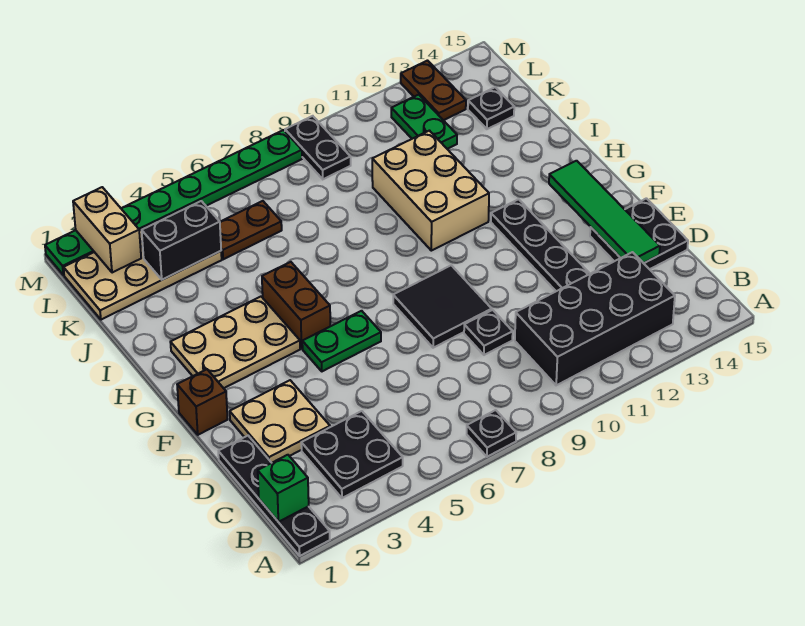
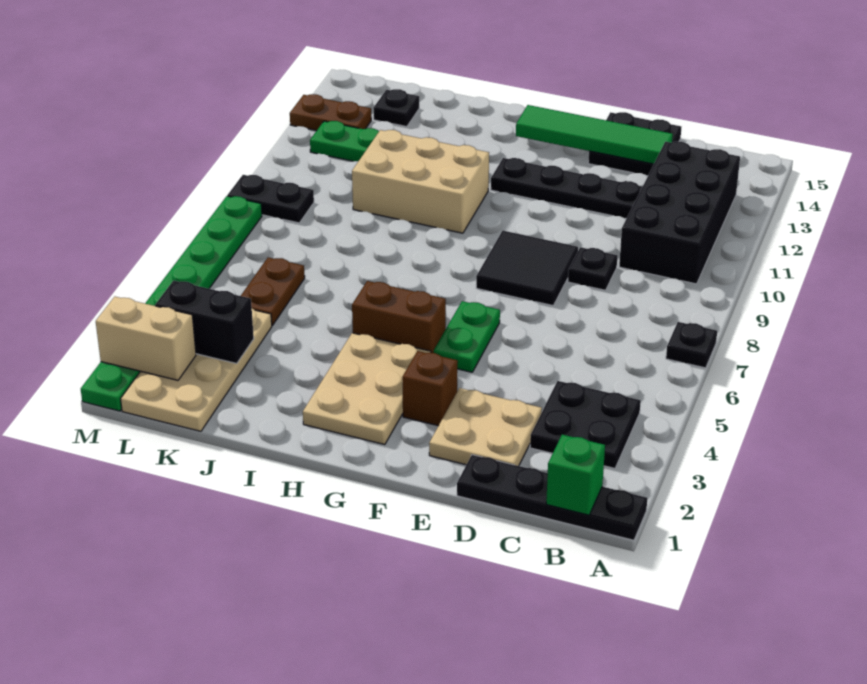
brown 1x1 brick [177,369,228,435] -> brown 1x1 brick moved to [402,351,458,426]
black 1x2 brick [142,201,221,280] -> black 1x2 brick turned to [155,281,254,364]

